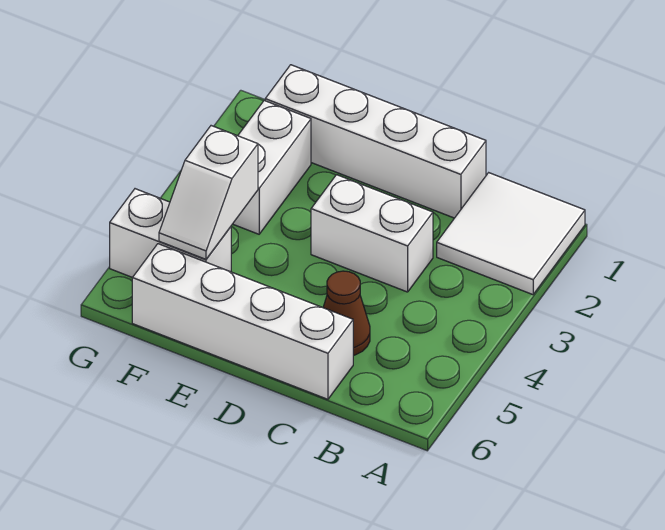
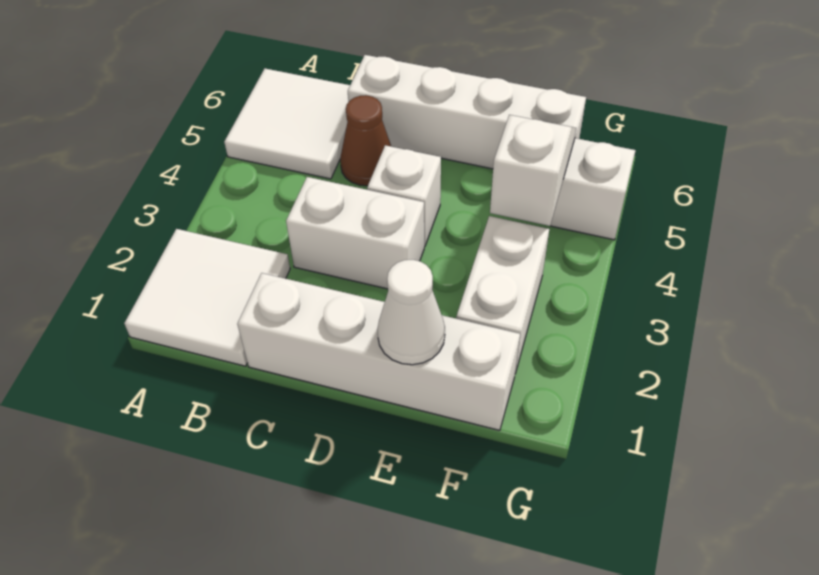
none -> white 2x2 tile [224,69,350,179]
none -> white 1x1 brick [367,145,441,247]
none -> white 1x1 cone [377,260,445,365]

